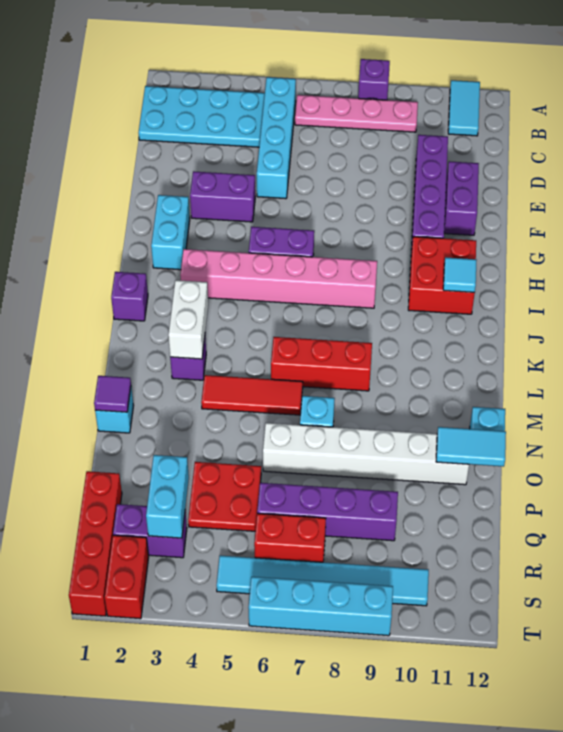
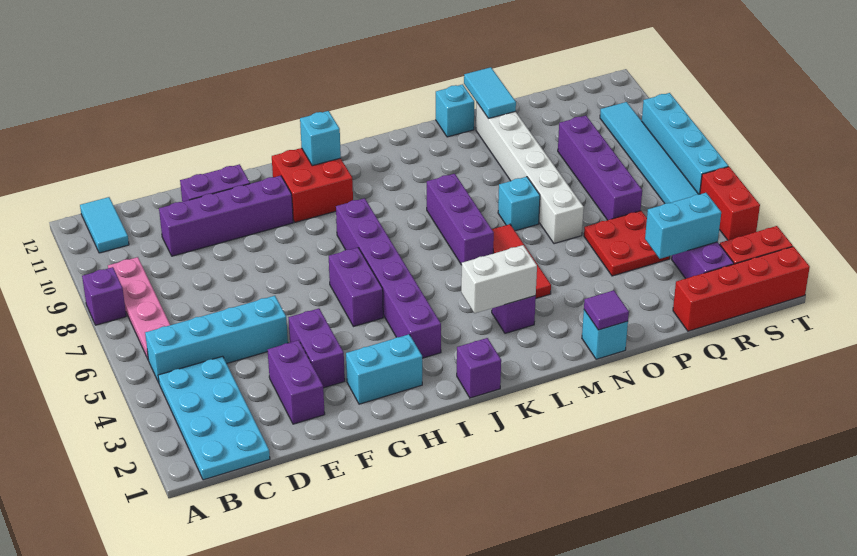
cyan 1x2 tile [448,80,480,136] -> cyan 1x2 tile turned to [80,197,129,253]
none -> purple 1x2 brick [268,340,325,424]
pink 1x6 brick [180,249,377,308] -> purple 1x6 brick [336,198,441,358]
cyan 1x1 tile [443,257,477,292] -> cyan 1x1 brick [300,111,341,166]
red 1x3 brick [271,337,372,391] -> purple 1x3 brick [427,174,494,265]
red 1x2 brick [254,513,326,562] -> red 1x2 brick moved to [700,167,760,240]

